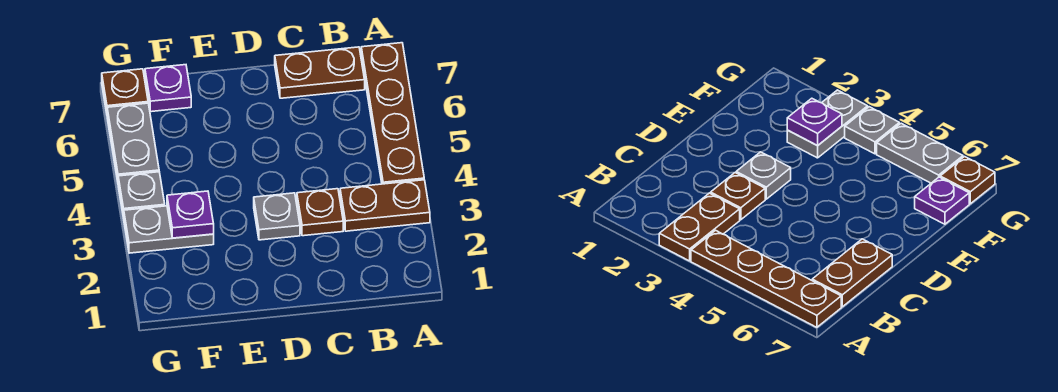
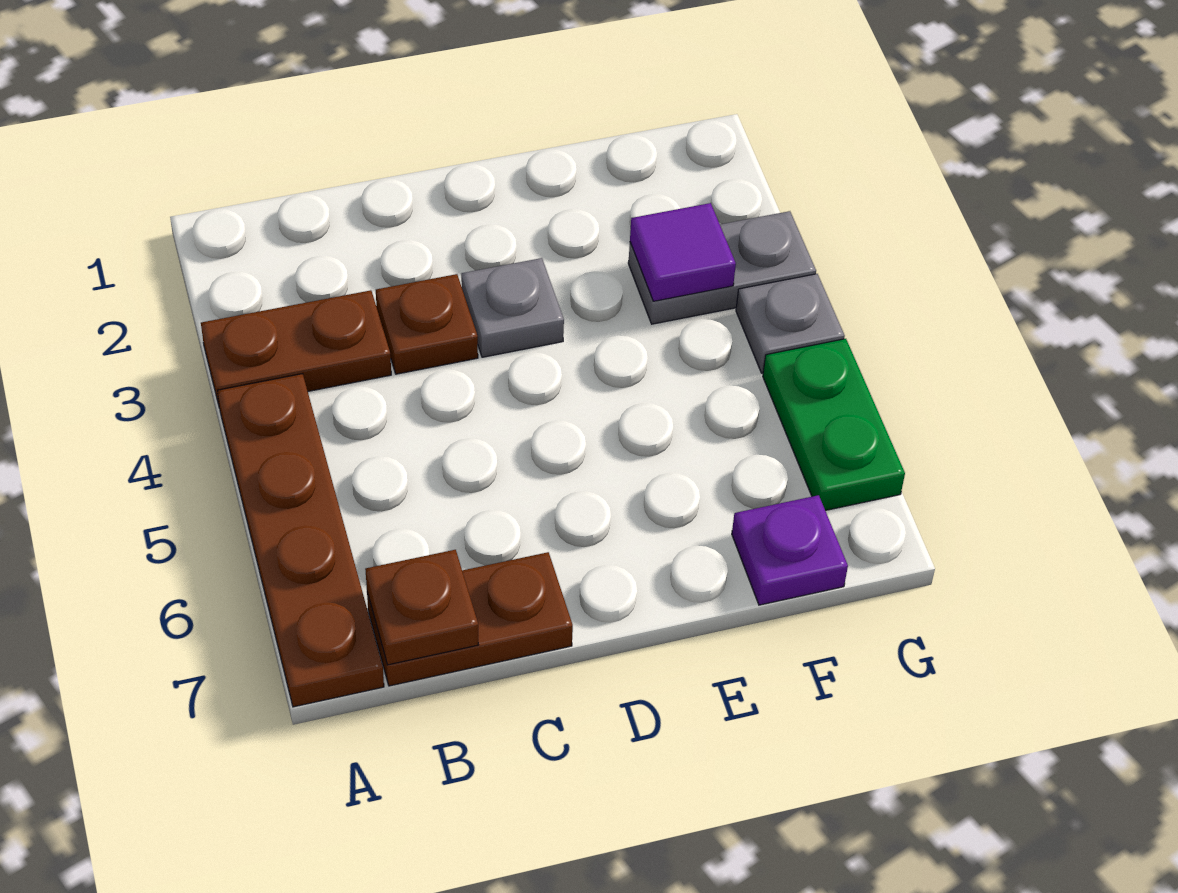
purple 1x1 plate [167,191,214,238] -> purple 1x1 tile [630,203,736,301]
grey 1x2 plate [107,103,159,181] -> green 1x2 plate [763,339,905,511]
brown 1x1 plate [102,69,148,113] -> brown 1x1 plate moved to [365,550,478,665]

